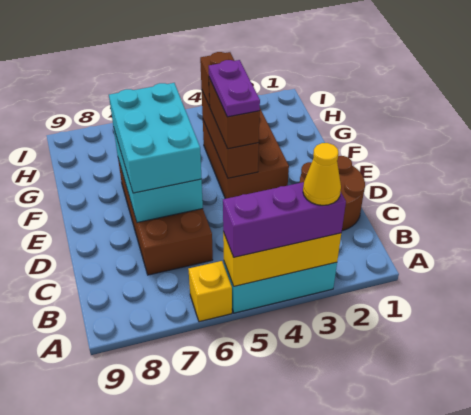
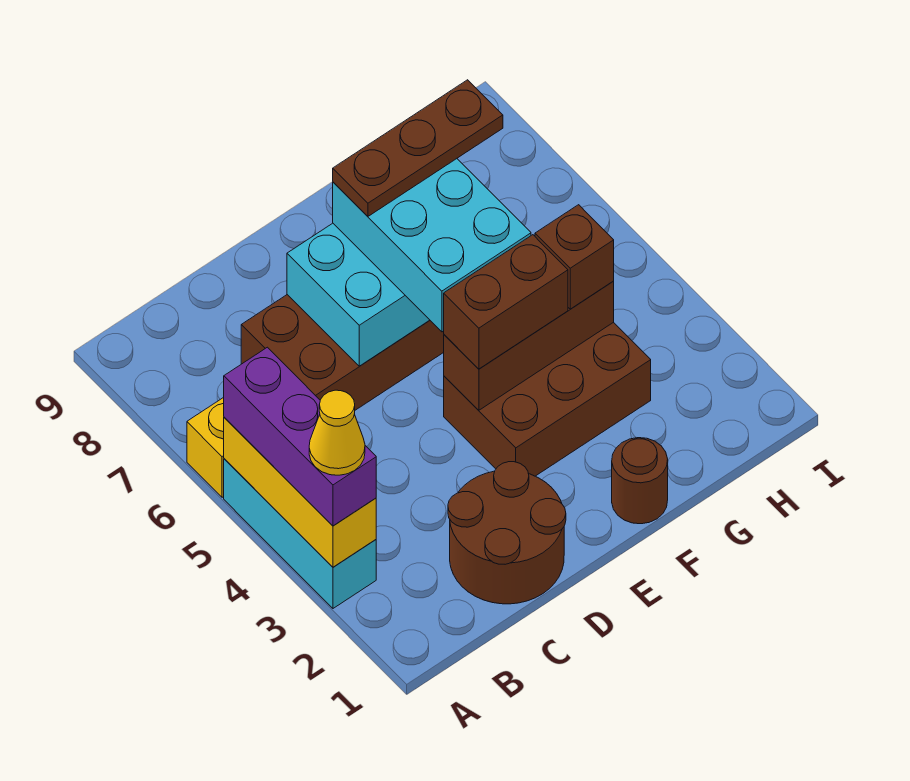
cyan 2x3 brick [109,83,202,193] -> cyan 2x3 brick turned to [333,159,531,332]
purple 1x2 plate [209,60,260,117] -> none
none -> brown 1x3 plate [333,80,503,216]
none -> brown 1x1 round brick [612,438,668,524]

